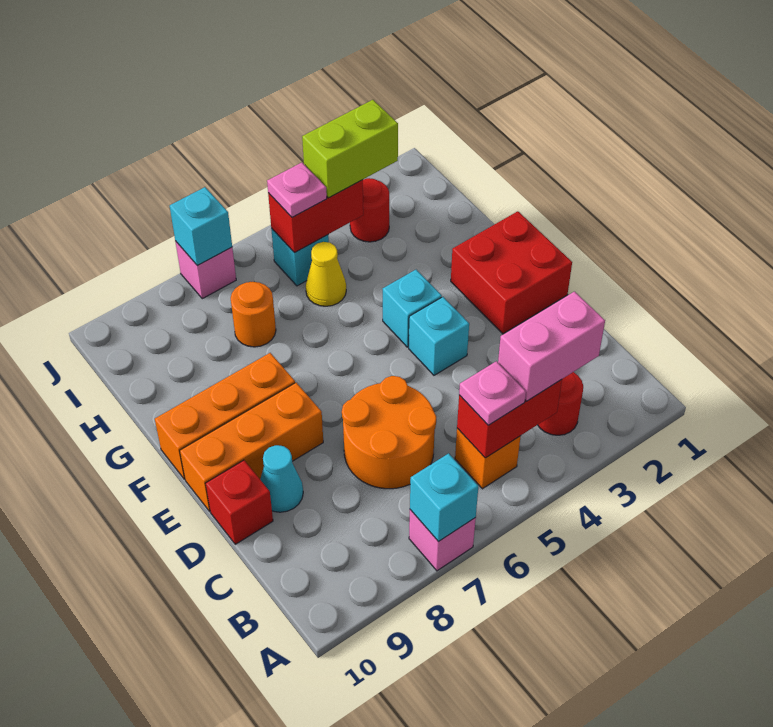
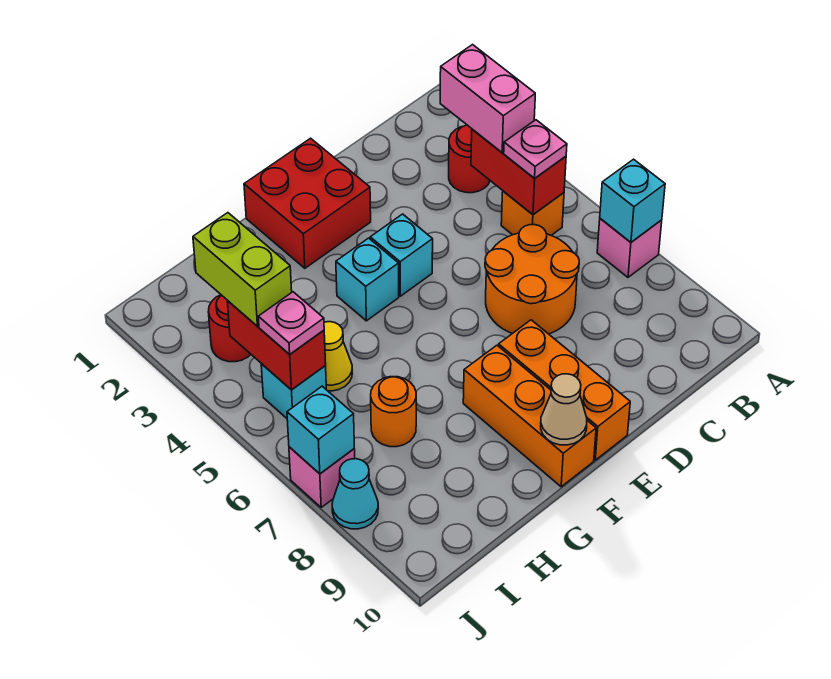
cyan 1x1 cone [260,445,303,512] -> cyan 1x1 cone moved to [332,459,378,529]
red 1x1 brick [206,460,273,544] -> none
none -> tan 1x1 cone [541,374,587,445]

